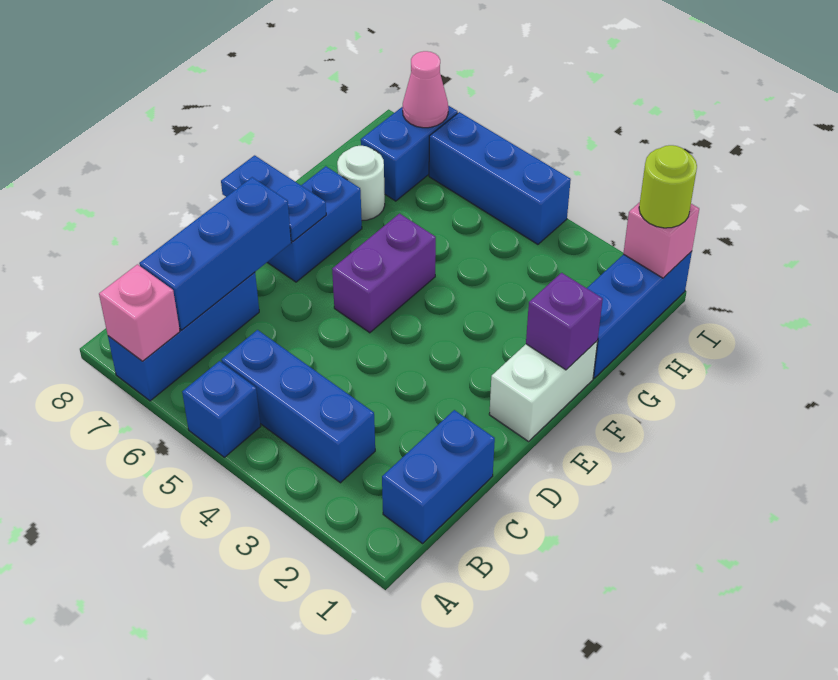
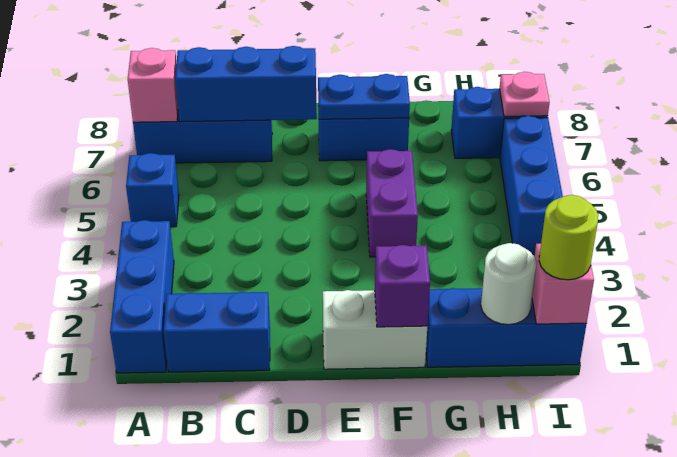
blue 1x3 brick [221,330,375,483] -> blue 1x3 brick moved to [110,220,174,373]
purple 1x2 brick [332,214,436,333] -> purple 1x2 brick turned to [366,149,418,257]
blue 1x2 plate [221,155,326,242] -> blue 1x2 plate turned to [318,74,410,119]
white 1x1 round brick [337,146,385,220] -> white 1x1 round brick moved to [481,243,536,325]
pink 1x1 cone [403,51,448,128] -> pink 1x1 plate [500,72,550,116]

